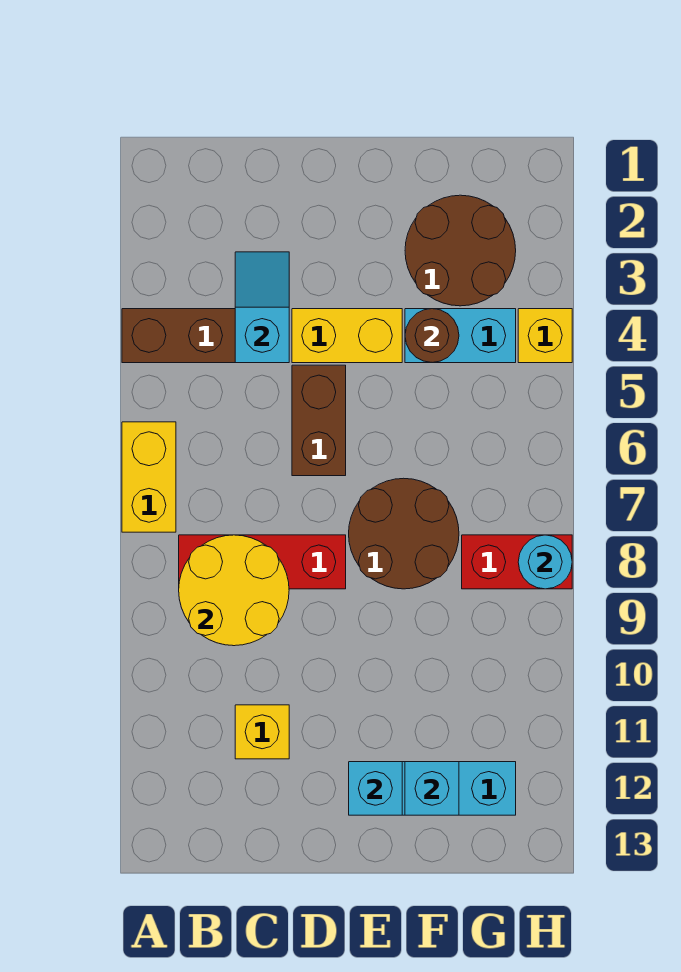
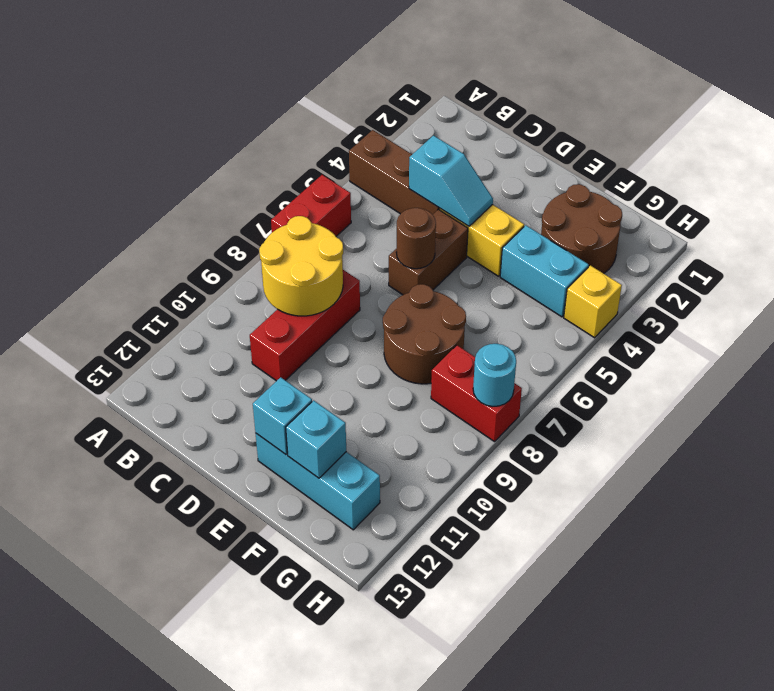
yellow 1x2 brick [122,422,176,532] -> red 1x2 brick [271,175,351,236]
red 1x3 brick [179,535,346,589] -> red 1x3 brick turned to [250,270,360,381]
cyan 1x2 slope [235,252,289,363] -> cyan 1x2 slope turned to [409,136,493,226]
yellow 1x1 brick [235,705,289,759] -> none
brown 1x1 round brick [405,309,459,363] -> brown 1x1 round brick moved to [396,208,436,269]

